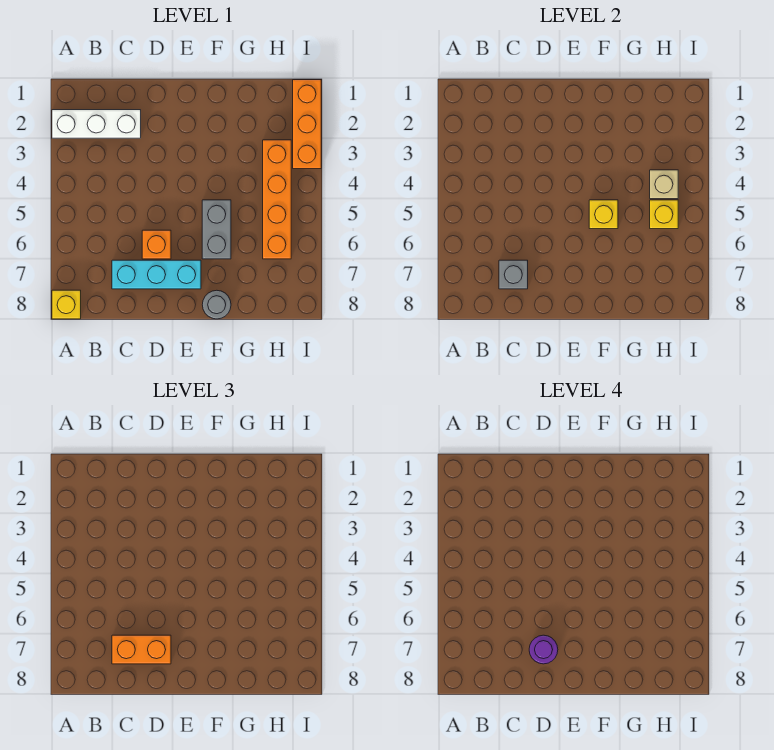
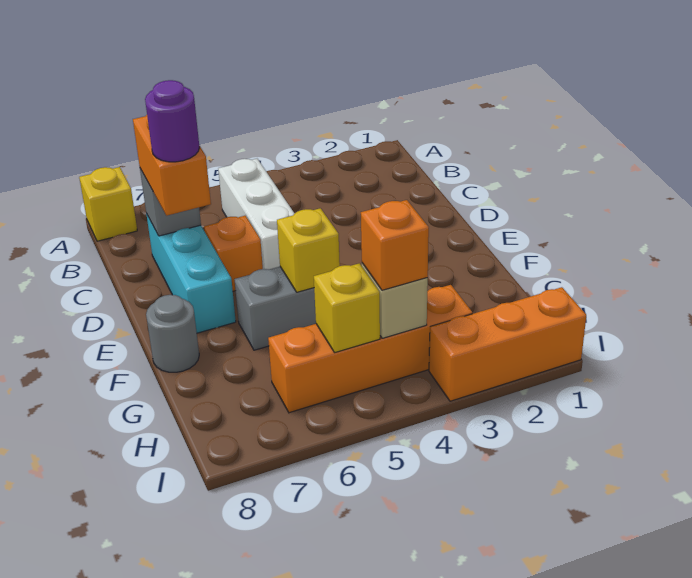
white 1x3 brick [52,110,141,138] -> white 1x3 brick moved to [218,159,295,269]
none -> orange 1x1 brick [361,200,429,290]

